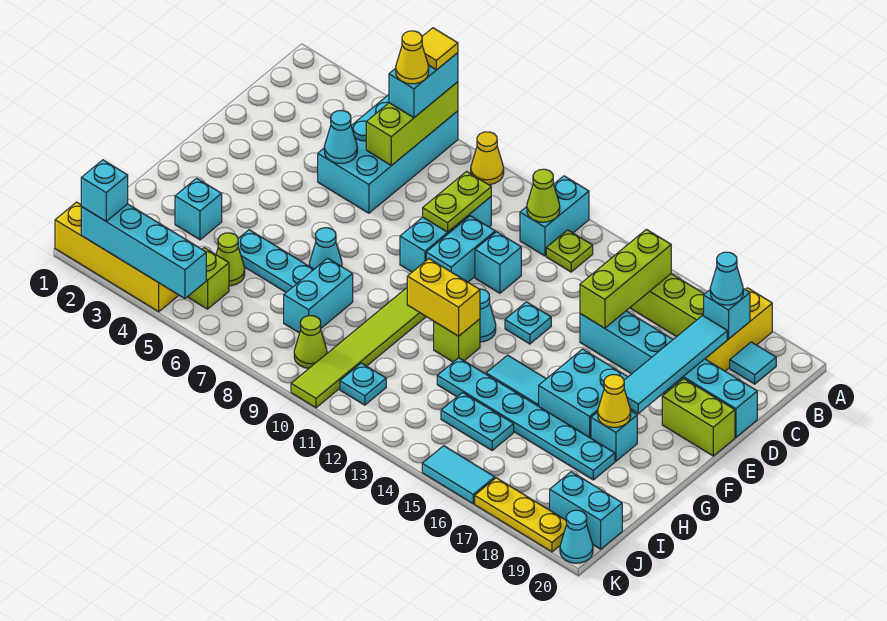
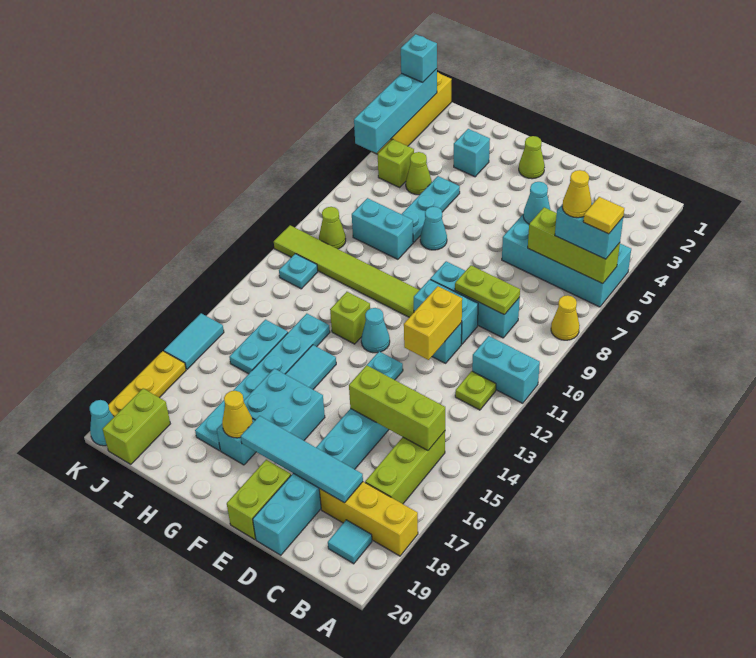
lime 1x1 cone [527,169,560,222] -> lime 1x1 cone moved to [519,136,545,179]
cyan 1x1 brick [704,289,750,339] -> none
cyan 1x1 cone [710,252,743,305] -> none
yellow 1x2 brick [407,259,480,336] -> yellow 1x2 brick moved to [404,286,462,360]
cyan 1x2 brick [550,472,622,549] -> lime 1x2 brick [103,389,170,464]

